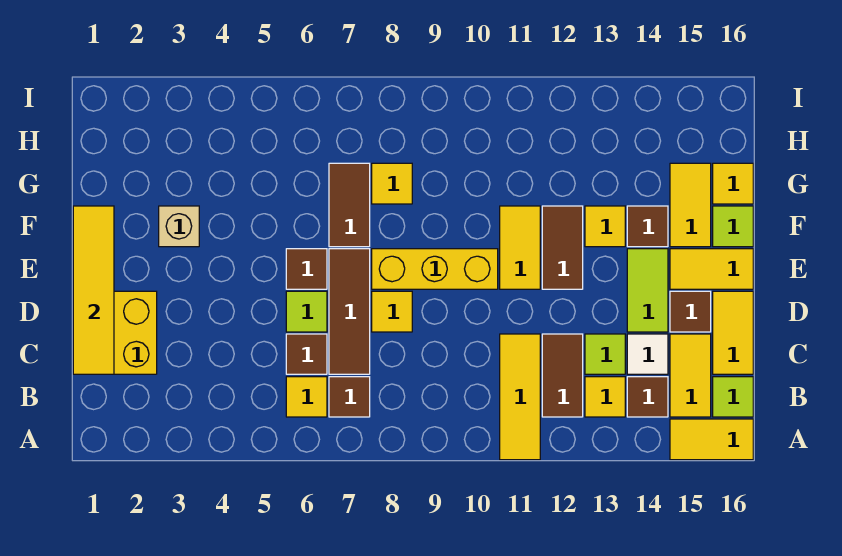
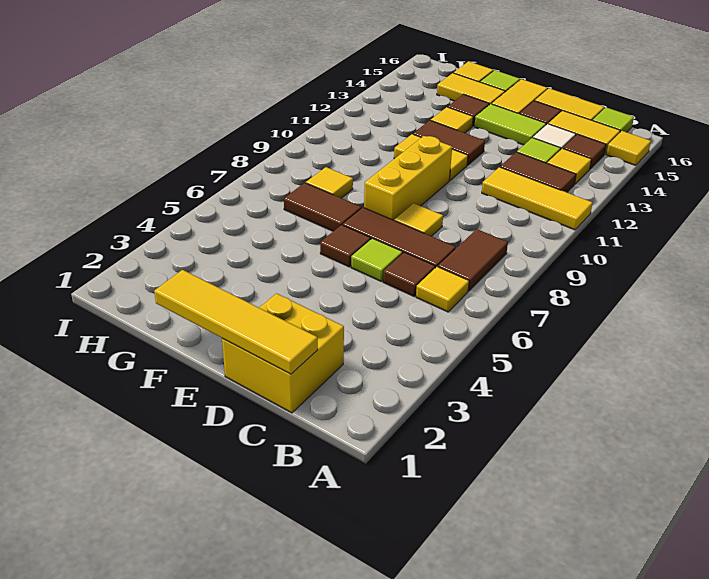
yellow 1x2 tile [670,419,753,460] -> yellow 1x1 tile [606,131,651,165]
brown 1x1 tile [329,377,370,417] -> brown 1x2 tile [438,229,508,291]
tan 1x1 brick [159,206,199,247] -> none

